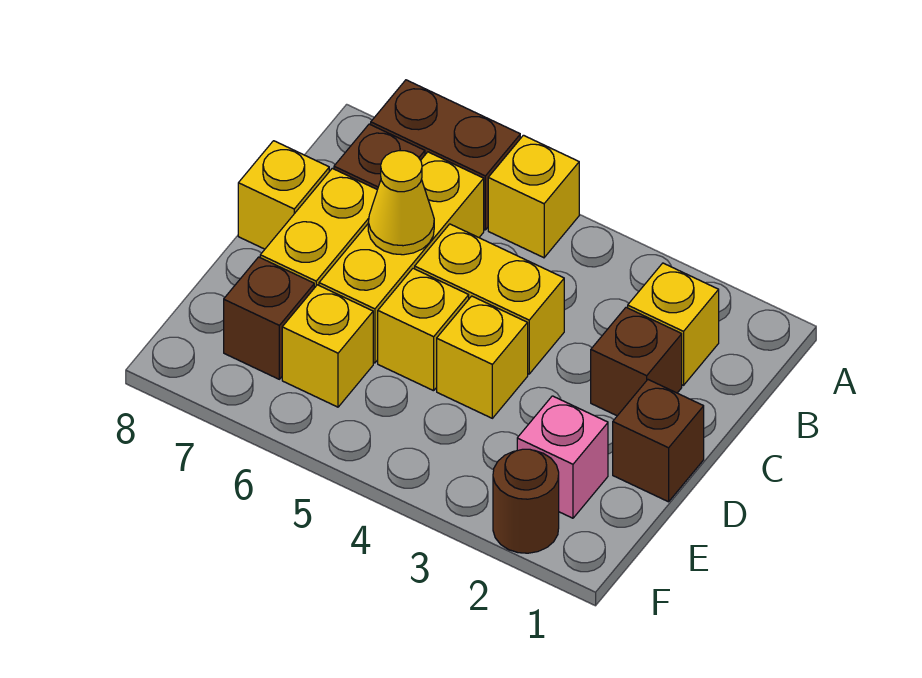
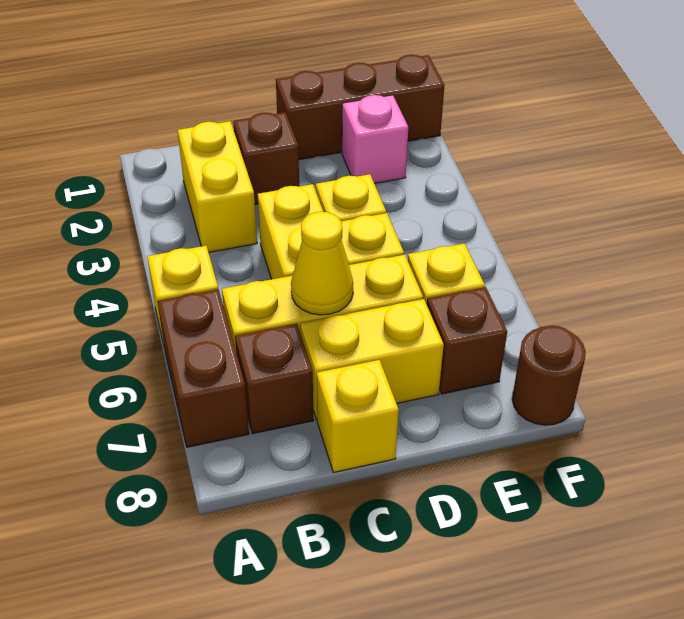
yellow 1x1 brick [628,263,719,385] -> yellow 1x2 brick [178,121,257,252]
brown 1x1 brick [613,380,704,502] -> brown 1x3 brick [276,55,444,160]
brown 1x1 round brick [493,449,559,553] -> brown 1x1 round brick moved to [512,326,586,425]

